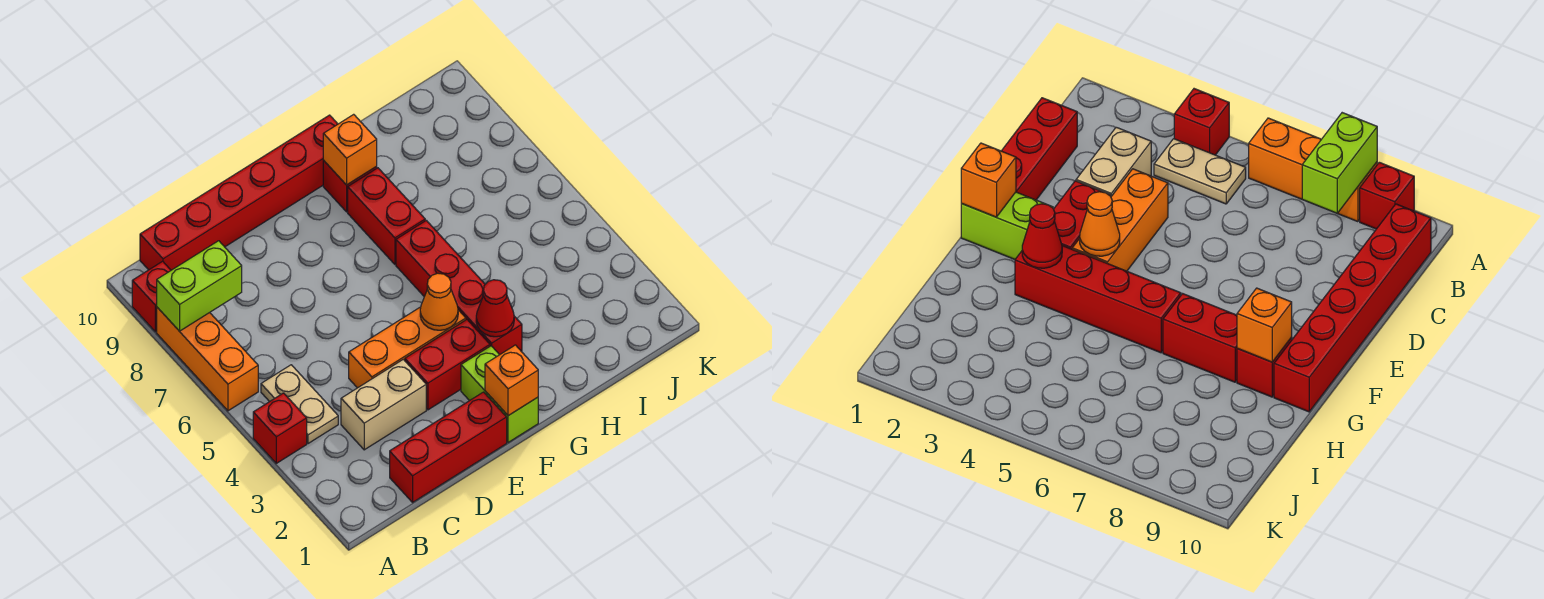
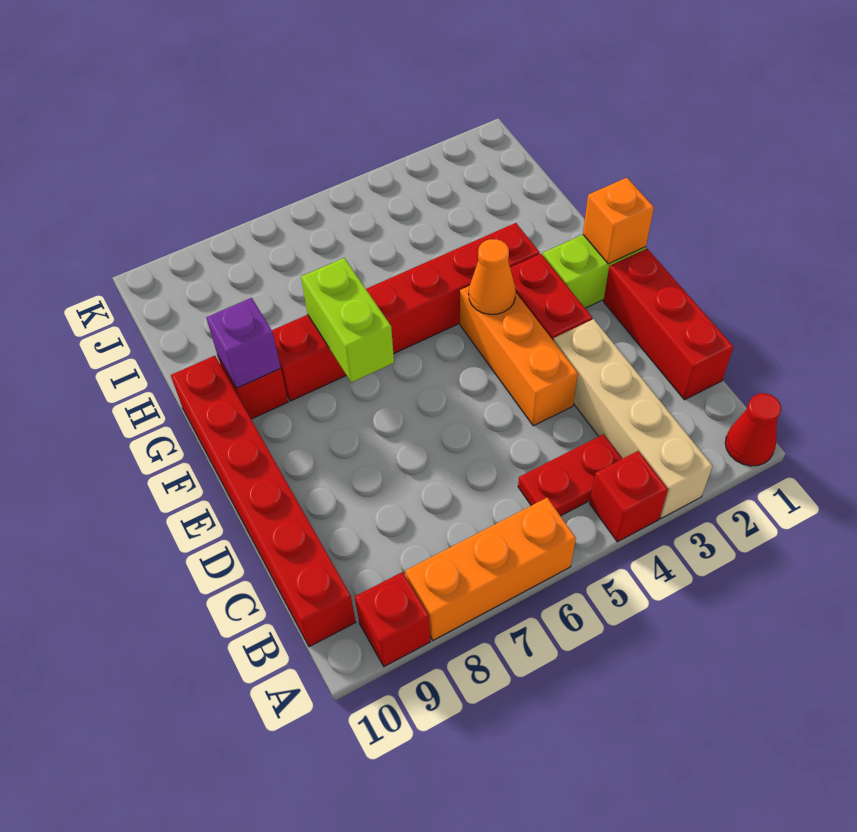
lime 1x2 brick [157,241,242,331] -> lime 1x2 brick moved to [301,258,394,383]
tan 1x2 plate [261,365,338,444] -> red 1x2 plate [518,434,622,516]
tan 1x2 brick [341,359,426,450] -> tan 1x4 brick [554,319,712,518]
red 1x1 cone [476,280,514,337] -> red 1x1 cone moved to [725,393,781,466]
orange 1x1 brick [323,114,377,185] -> purple 1x1 brick [206,298,281,388]

